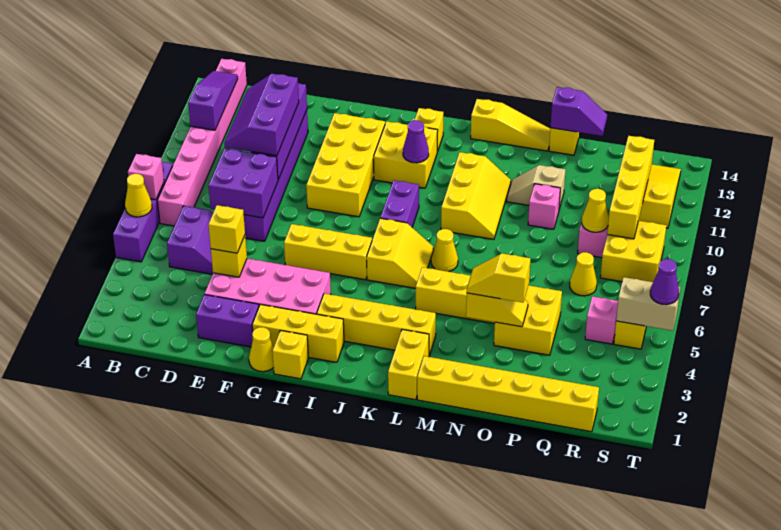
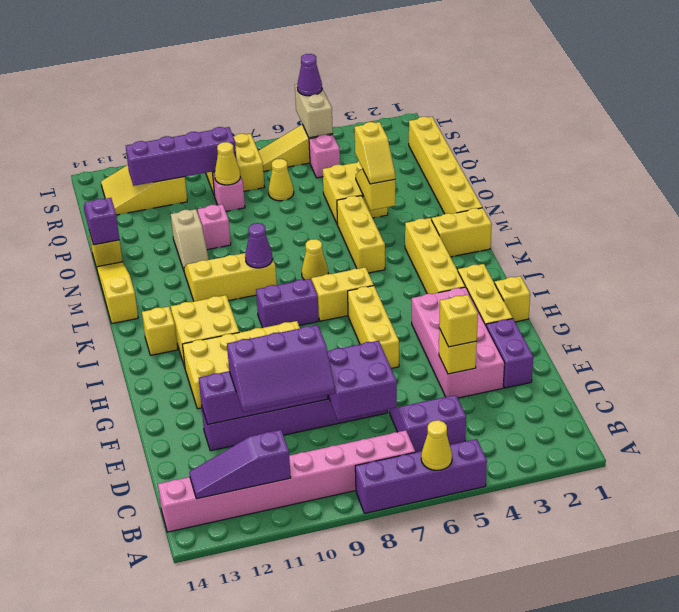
pink 1x1 brick [128,154,164,200] -> none
yellow 1x1 cone [249,327,274,372] -> none
purple 1x1 cone [403,120,429,163] -> purple 1x1 cone moved to [245,223,273,268]
yellow 1x4 brick [607,136,654,239] -> purple 1x4 brick [126,127,237,186]

